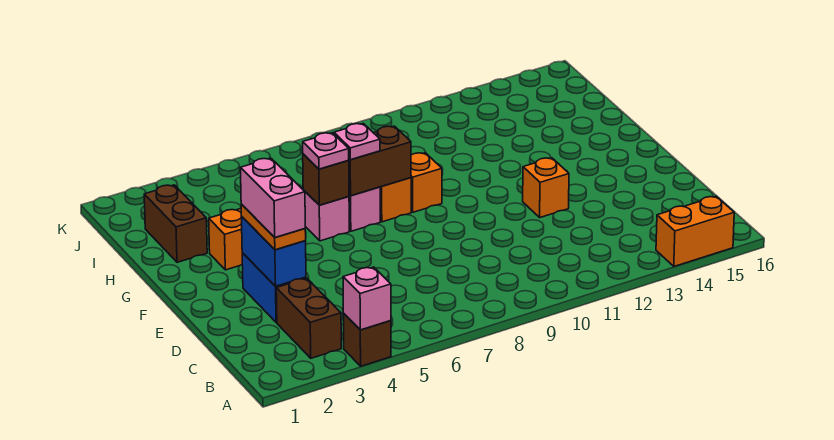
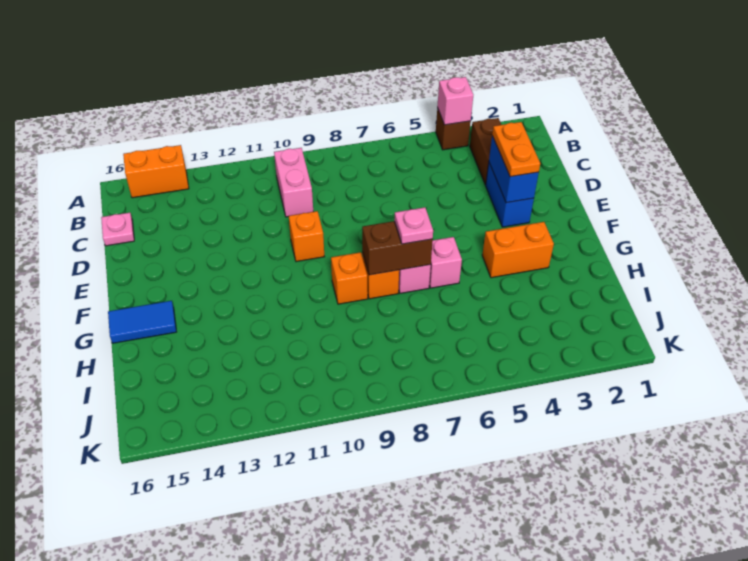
pink 1x2 brick [241,158,305,238] -> pink 1x2 brick moved to [274,148,313,217]
orange 1x1 brick [523,158,569,217] -> orange 1x1 brick moved to [289,211,324,262]
brown 1x1 brick [303,154,349,205] -> none
pink 1x1 plate [303,133,349,169] -> pink 1x1 plate moved to [101,213,134,246]
none -> blue 1x2 tile [108,301,176,343]
brown 1x2 brick [144,185,207,262] -> none

